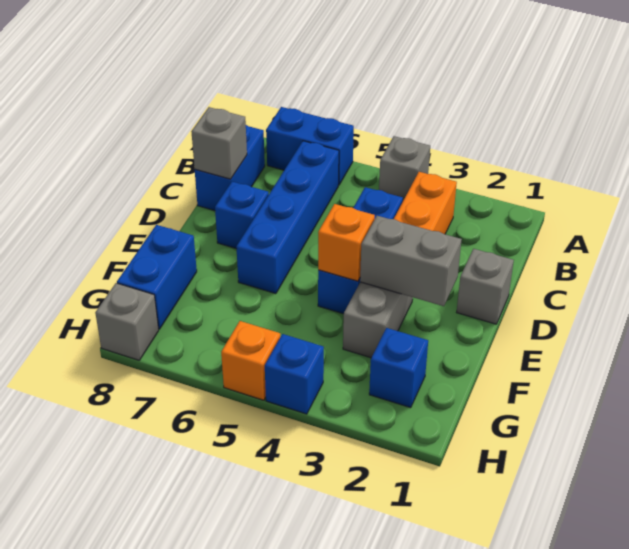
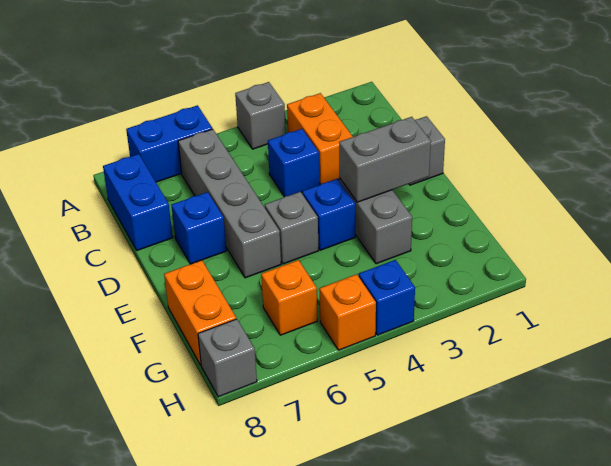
blue 1x4 brick [236,141,339,294] -> grey 1x4 brick [178,129,281,278]
grey 1x1 brick [191,107,247,179] -> grey 1x1 brick moved to [265,192,319,264]
orange 1x1 brick [318,204,375,281] -> orange 1x1 brick moved to [261,260,317,335]
blue 1x2 brick [117,225,197,329] -> orange 1x2 brick [164,260,236,365]
blue 1x1 brick [369,328,428,408] -> none

